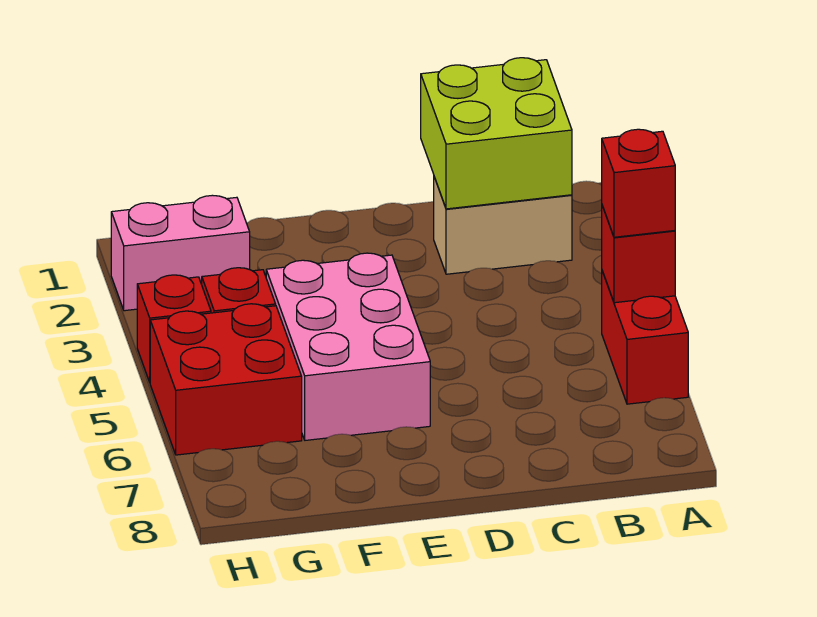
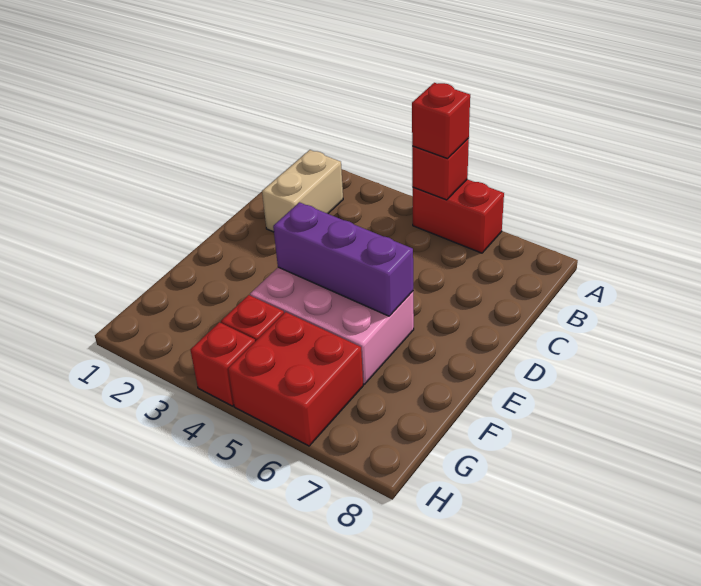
lime 2x2 brick [421,58,572,209] -> none
none -> purple 1x3 brick [273,202,413,316]
pink 1x2 brick [111,195,250,311] -> none

